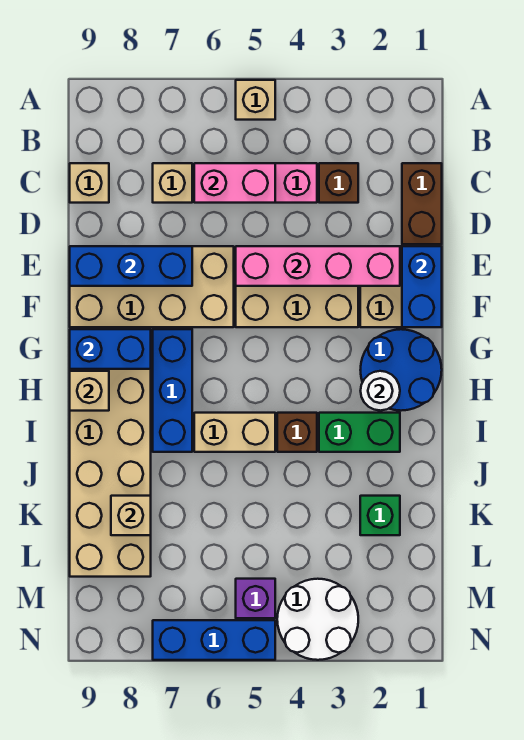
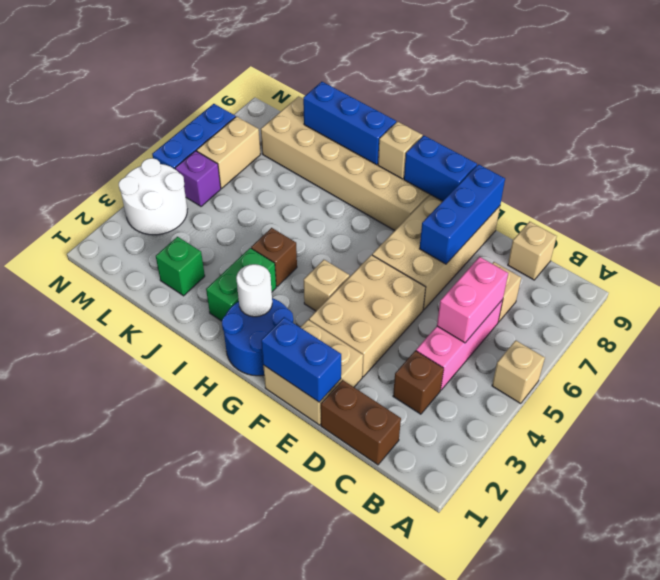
pink 1x4 brick [236,246,400,286] -> none
blue 1x3 brick [153,329,192,452] -> blue 1x3 brick moved to [303,82,396,165]
blue 1x2 brick [70,329,151,369] -> blue 1x2 brick turned to [404,136,477,201]
tan 1x2 brick [194,413,275,452] -> tan 1x2 brick moved to [197,117,261,188]
tan 1x1 brick [111,496,151,535] -> tan 1x1 brick moved to [304,260,349,311]

